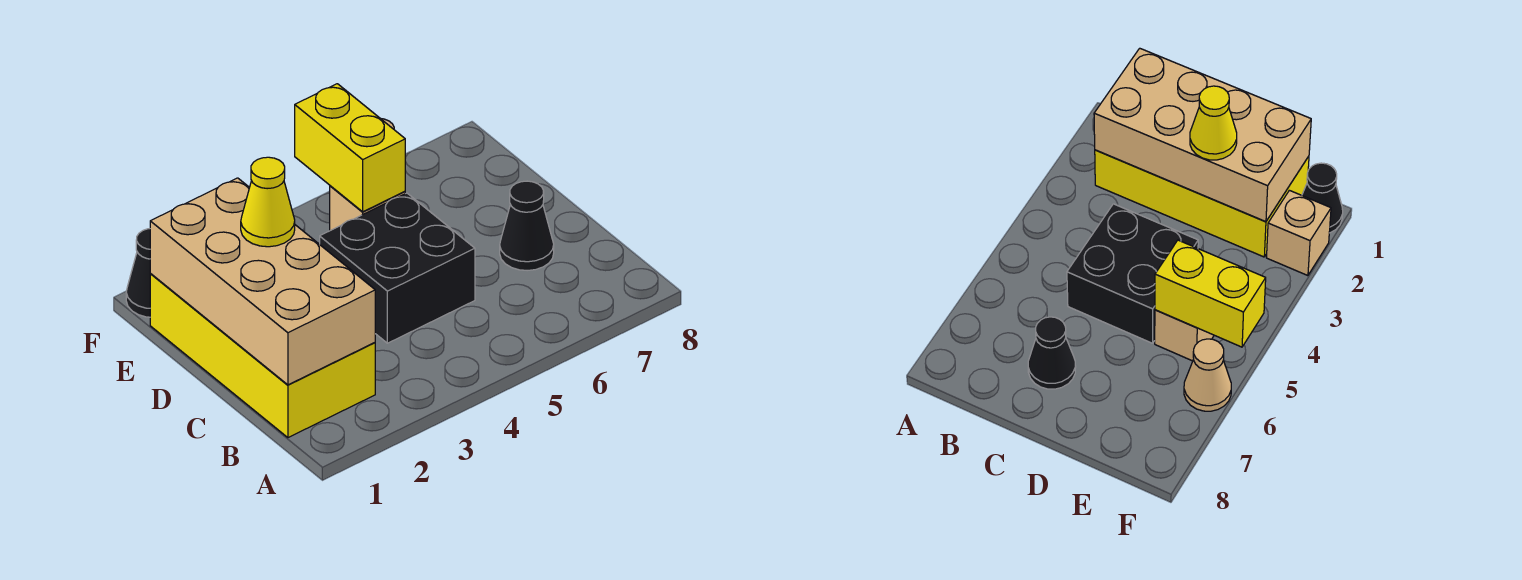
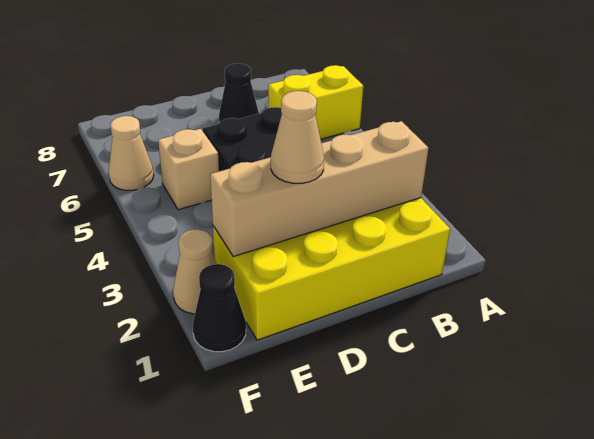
tan 2x4 brick [150,178,375,385] -> tan 1x4 brick [210,121,428,257]
yellow 1x1 cone [241,157,295,247] -> tan 1x1 cone [271,91,324,183]
yellow 1x2 brick [295,84,405,212] -> yellow 1x2 brick moved to [268,65,363,139]
tan 1x1 brick [1267,190,1331,276] -> tan 1x1 cone [173,229,216,314]

